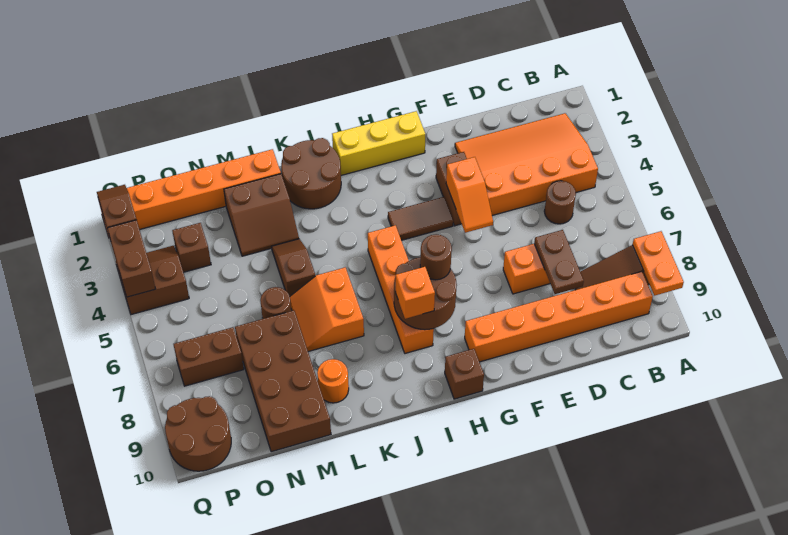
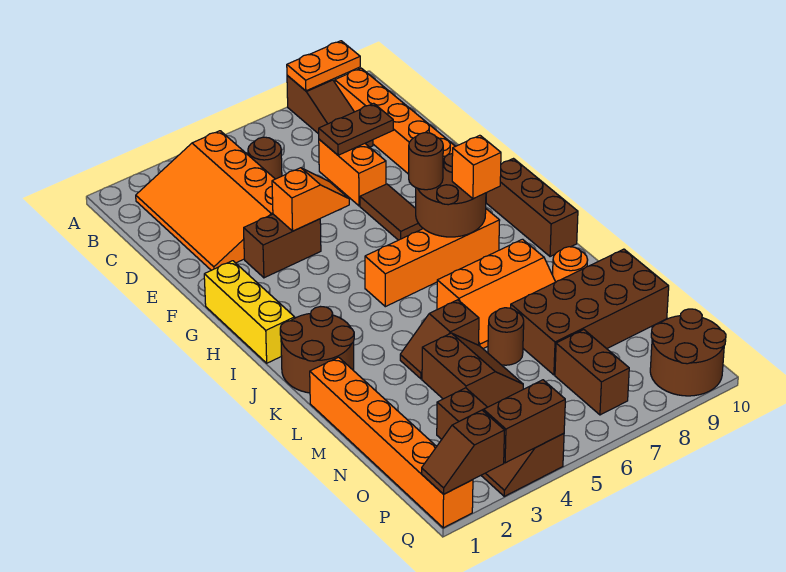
brown 1x2 tile [388,197,453,240] -> brown 1x2 tile moved to [360,184,423,240]
brown 1x1 brick [445,349,484,399] -> brown 1x3 brick [486,159,578,257]
orange 2x2 slope [290,267,364,352] -> orange 2x3 slope [437,239,555,349]
brown 2x2 slope [224,174,299,256] -> brown 2x2 slope moved to [422,333,523,407]

